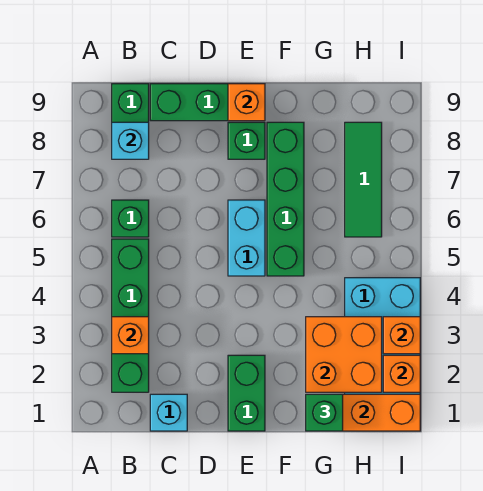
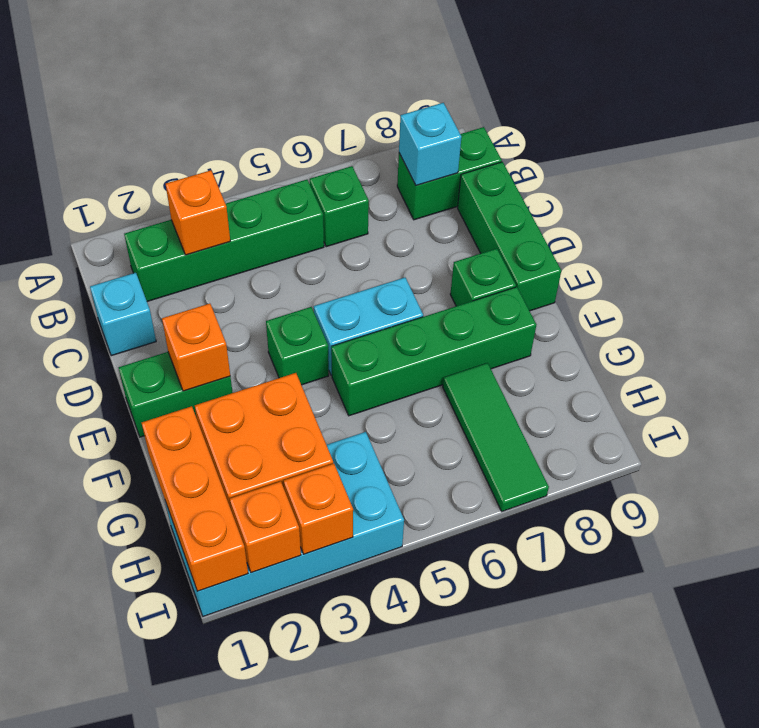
orange 1x1 brick [228,84,265,121] -> orange 1x1 brick moved to [162,304,230,391]
green 1x1 brick [306,394,343,431] -> green 1x1 brick moved to [266,307,329,385]
green 1x3 tile [345,122,382,237] -> green 1x3 tile turned to [443,363,549,511]

